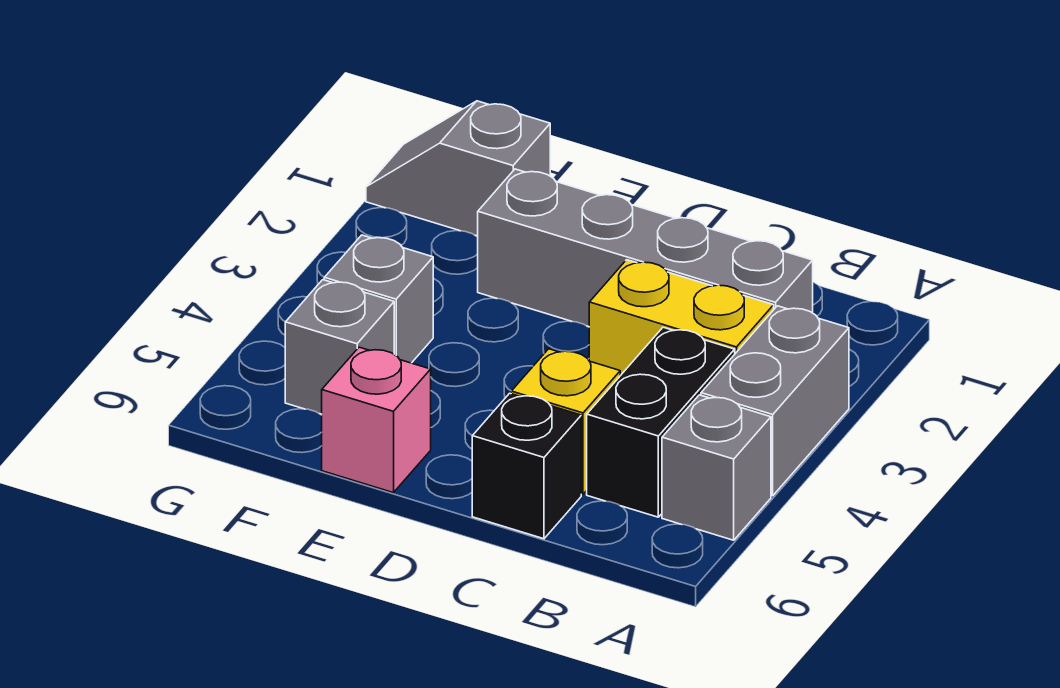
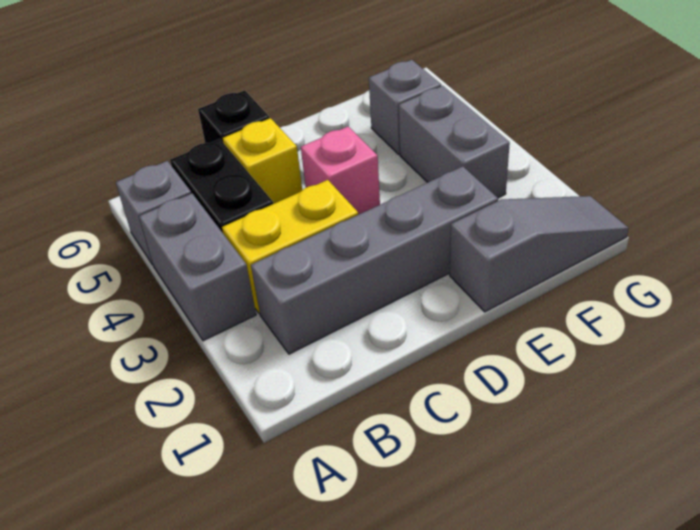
pink 1x1 brick [322,347,431,493] -> pink 1x1 brick moved to [301,127,380,215]
grey 1x2 slope [366,101,550,236] -> grey 1x3 slope [450,196,629,312]
grey 1x1 brick [324,235,433,363] -> grey 1x2 brick [399,86,510,198]

